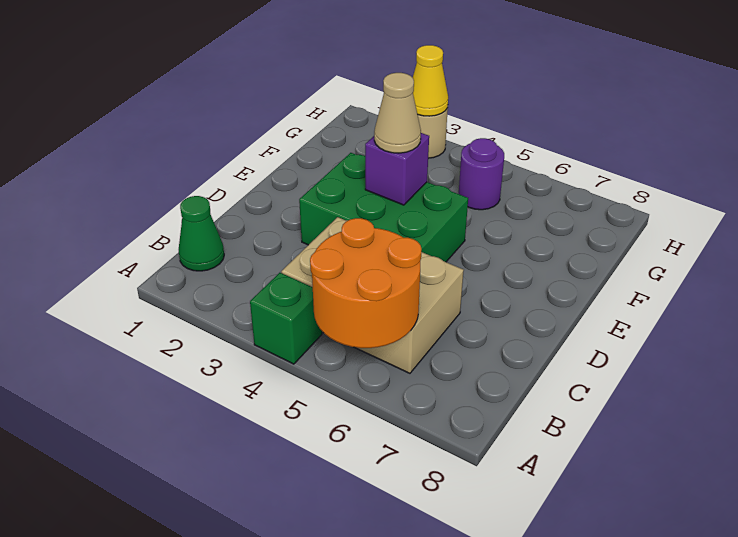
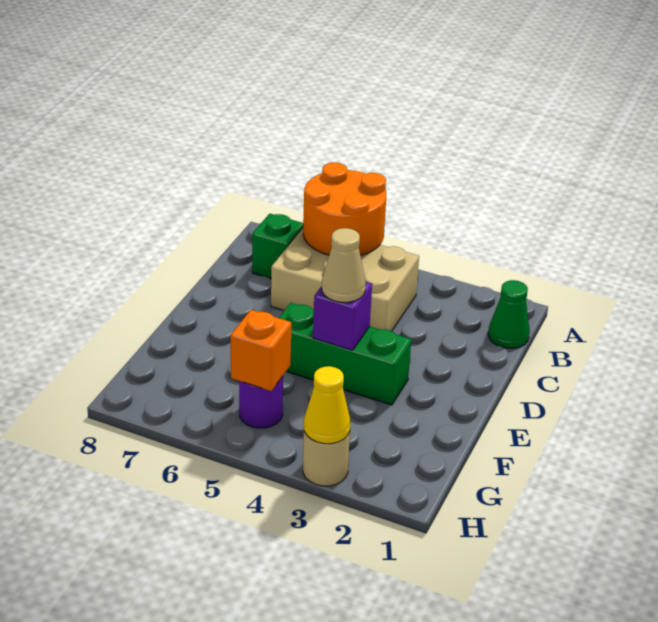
green 1x1 brick [250,273,322,364] -> green 1x1 brick moved to [252,214,303,278]
green 2x3 brick [299,153,468,262] -> green 1x3 brick [279,303,411,405]
none -> orange 1x1 brick [230,310,291,391]

